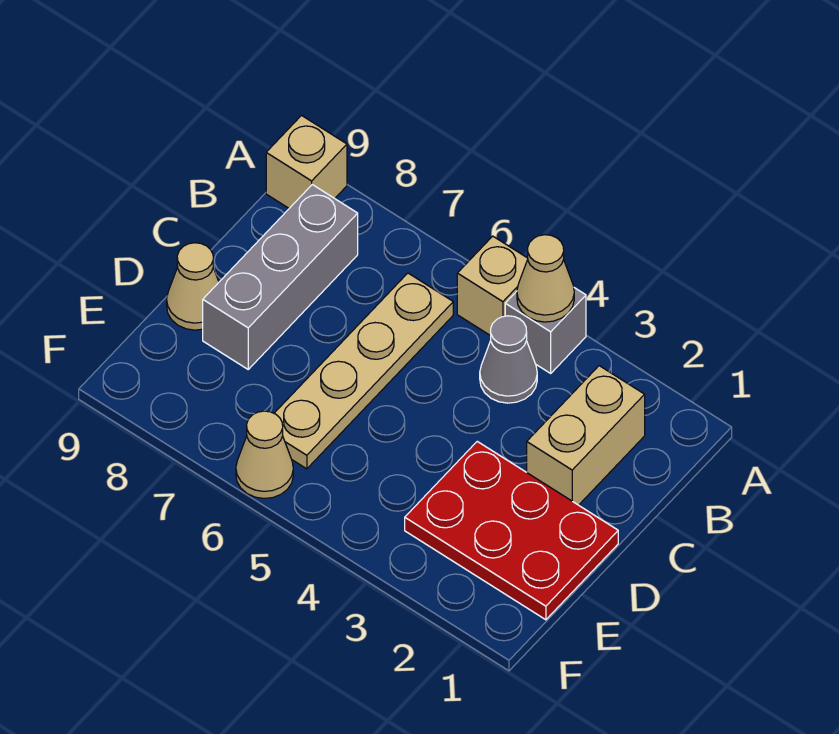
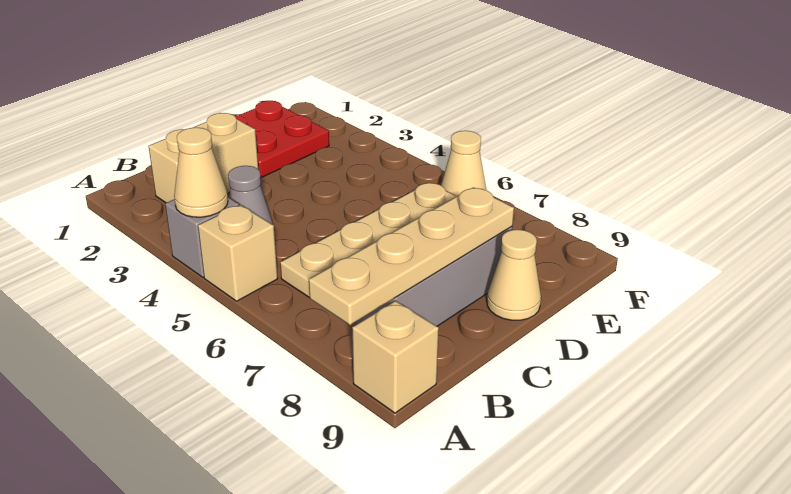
none -> tan 1x4 plate [309,187,514,325]
red 2x3 plate [405,441,618,620] -> red 2x2 plate [234,101,329,178]

